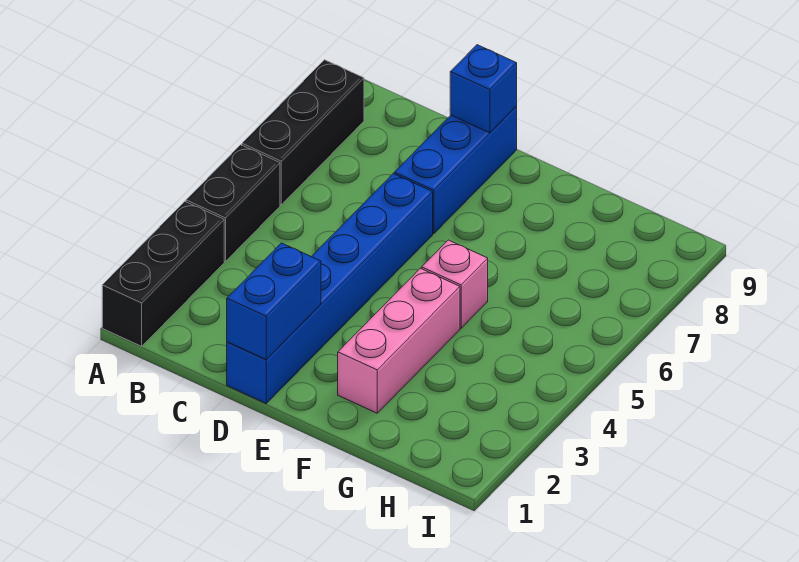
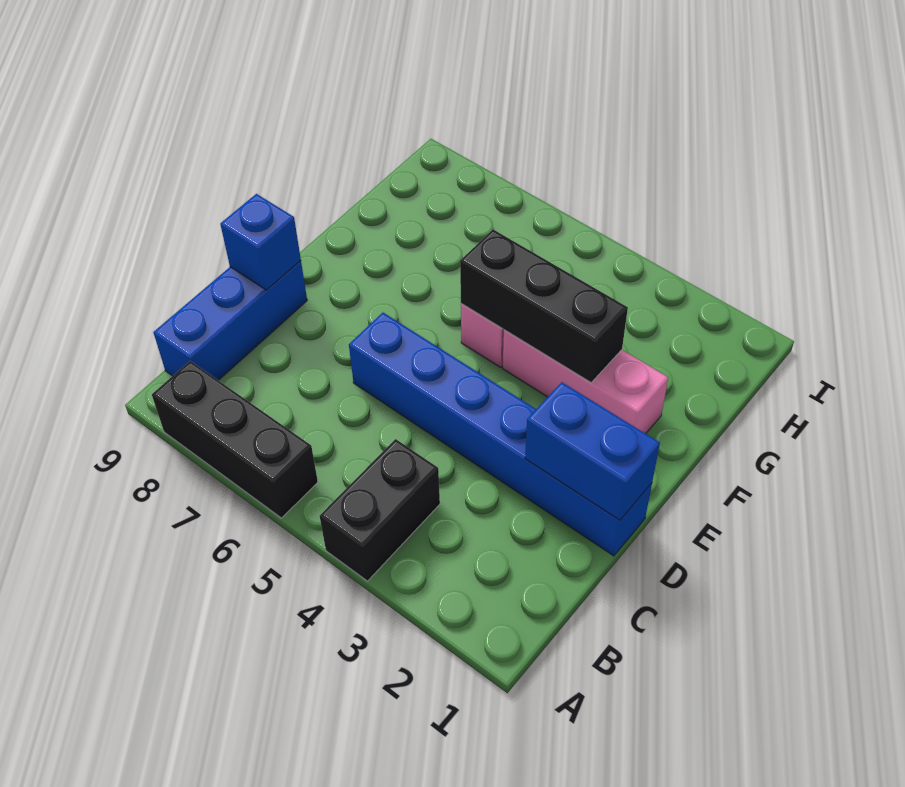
black 1x3 brick [102,201,224,346] -> black 1x3 brick moved to [460,230,628,383]
black 1x2 brick [186,145,280,261] -> black 1x2 brick turned to [320,439,440,581]
blue 1x3 brick [394,107,517,234] -> blue 1x3 brick turned to [153,260,307,380]

